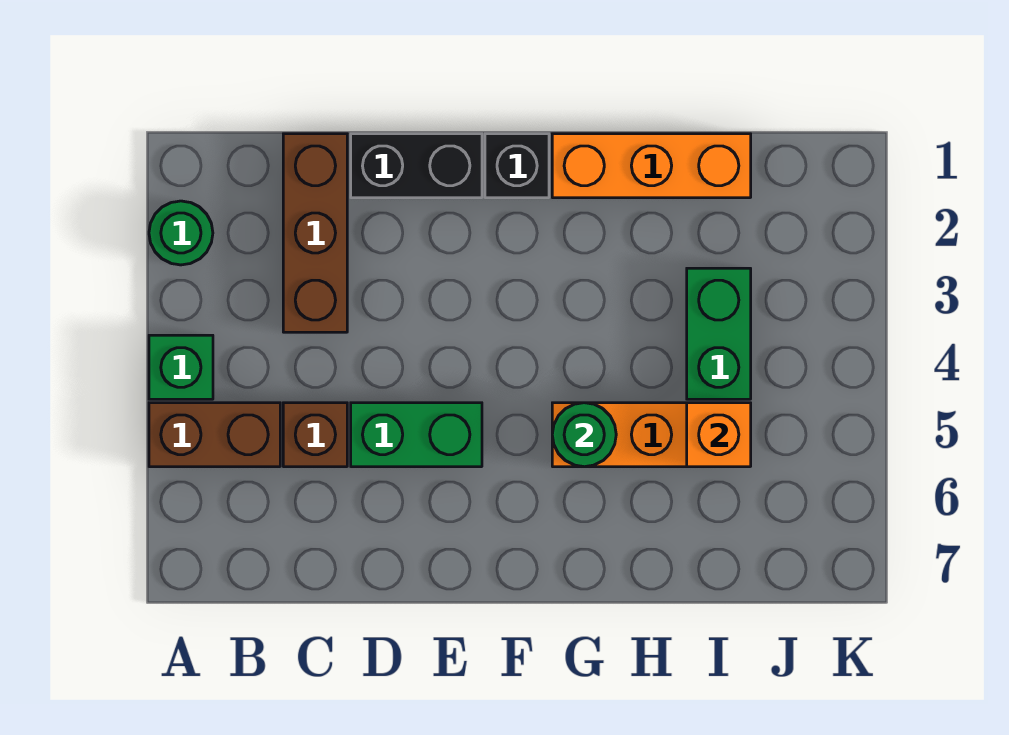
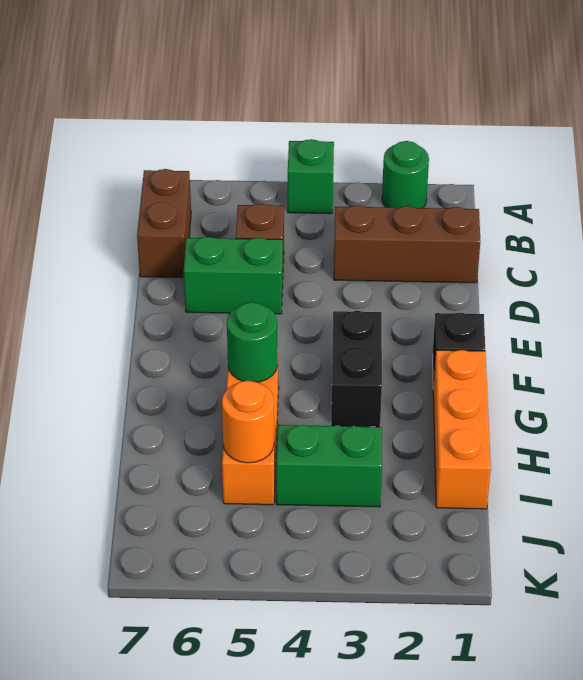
brown 1x2 brick [149,403,280,467] -> brown 1x2 brick moved to [137,169,191,278]
black 1x2 brick [351,134,482,198] -> black 1x2 brick moved to [331,311,382,427]
green 1x2 brick [351,403,482,467] -> green 1x2 brick turned to [184,237,283,314]
orange 1x1 brick [687,403,751,467] -> orange 1x1 round brick [222,381,274,463]

